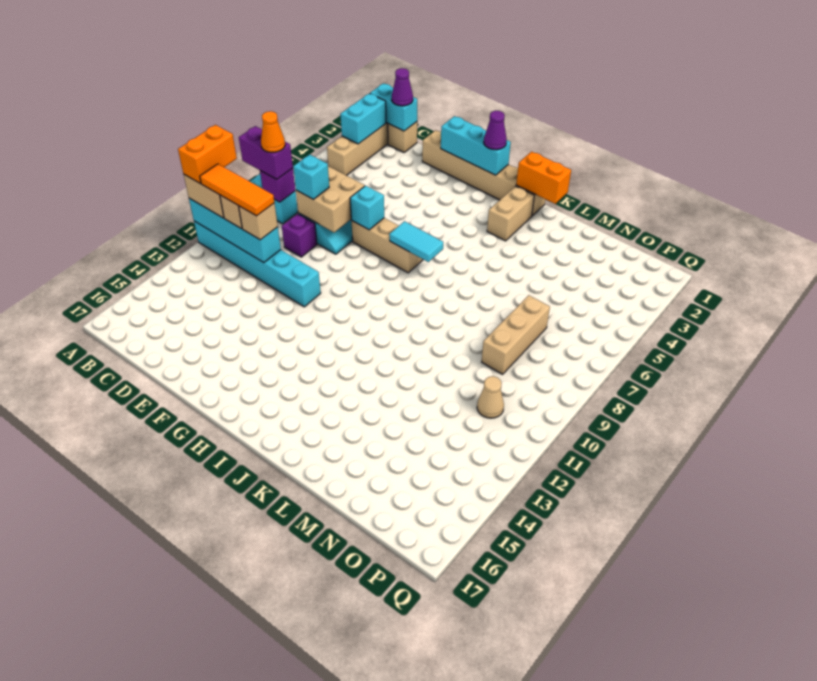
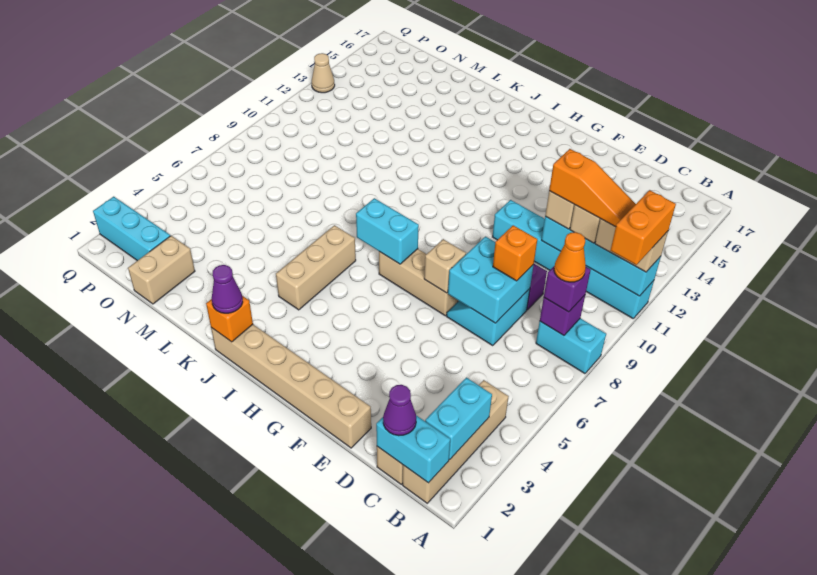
purple 1x2 brick [239,126,293,179] -> purple 1x1 brick [544,266,591,312]
orange 1x3 tile [200,164,274,216] -> orange 1x3 slope [549,149,636,227]
tan 2x2 brick [296,166,365,232] -> cyan 2x2 brick [448,237,533,323]
cyan 1x1 brick [293,154,329,200] -> orange 1x1 brick [493,225,537,281]
cyan 1x3 brick [441,116,511,175] -> cyan 1x3 brick moved to [93,197,170,261]
cyan 1x1 brick [350,186,384,230] -> tan 1x1 brick [424,239,466,293]
purple 1x1 cone [484,111,507,150] -> purple 1x1 cone moved to [212,265,243,313]
cyan 1x2 tile [389,221,443,262] -> cyan 1x2 brick [356,198,419,264]
orange 1x2 brick [516,152,571,204] -> orange 1x1 brick [206,296,253,342]
tan 1x2 brick [487,186,534,241] -> tan 1x2 brick moved to [128,236,195,304]
tan 1x3 brick [482,295,550,374] -> tan 1x3 brick moved to [276,225,356,310]
tan 1x1 cone [477,376,504,418] -> tan 1x1 cone moved to [312,53,335,93]

